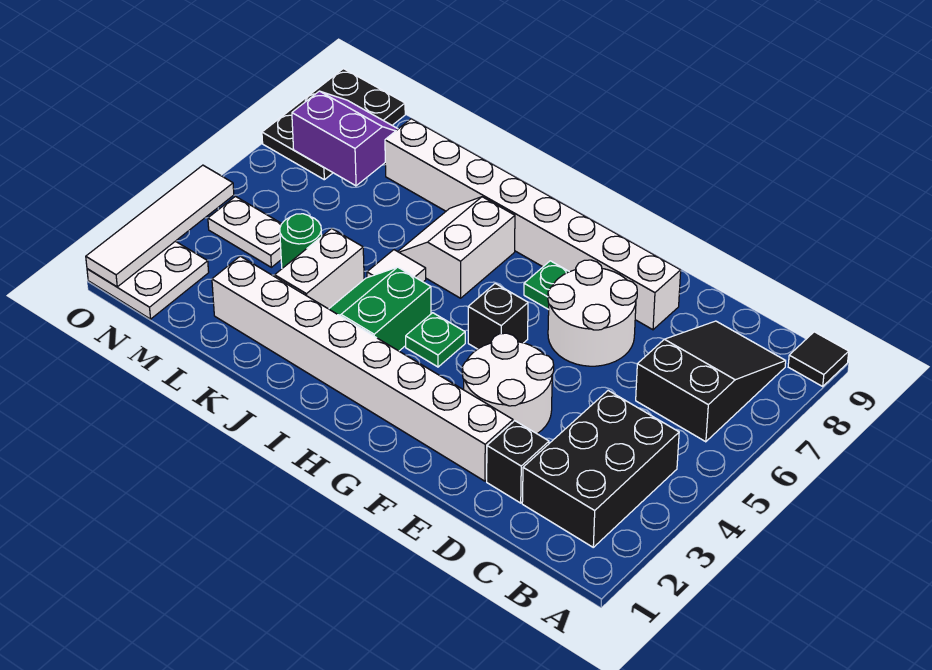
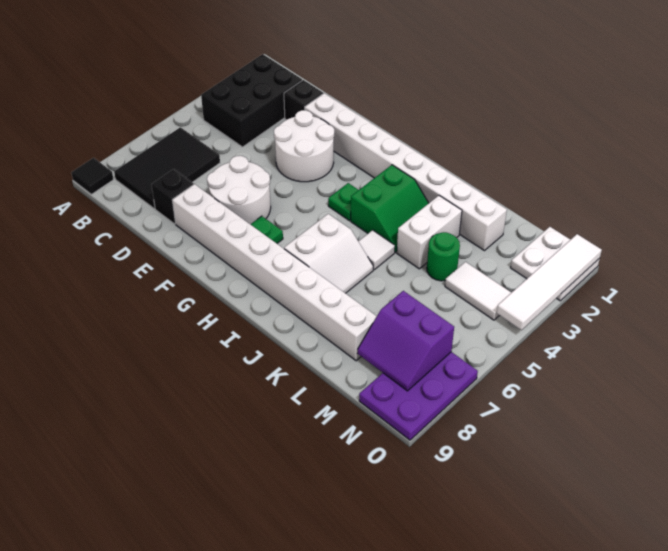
black 2x3 slope [636,321,786,442] -> black 2x3 tile [114,127,220,209]
black 1x1 brick [468,283,528,349] -> black 1x1 brick moved to [151,169,194,224]
white 1x2 plate [208,196,282,267] -> white 1x2 tile [445,262,511,320]
black 2x3 plate [262,69,405,180] -> purple 2x3 plate [359,352,478,440]

